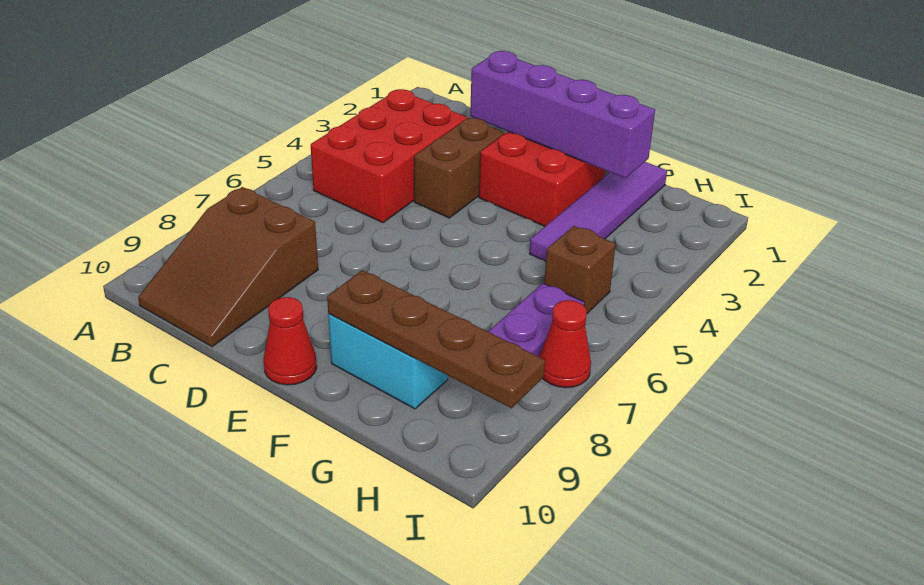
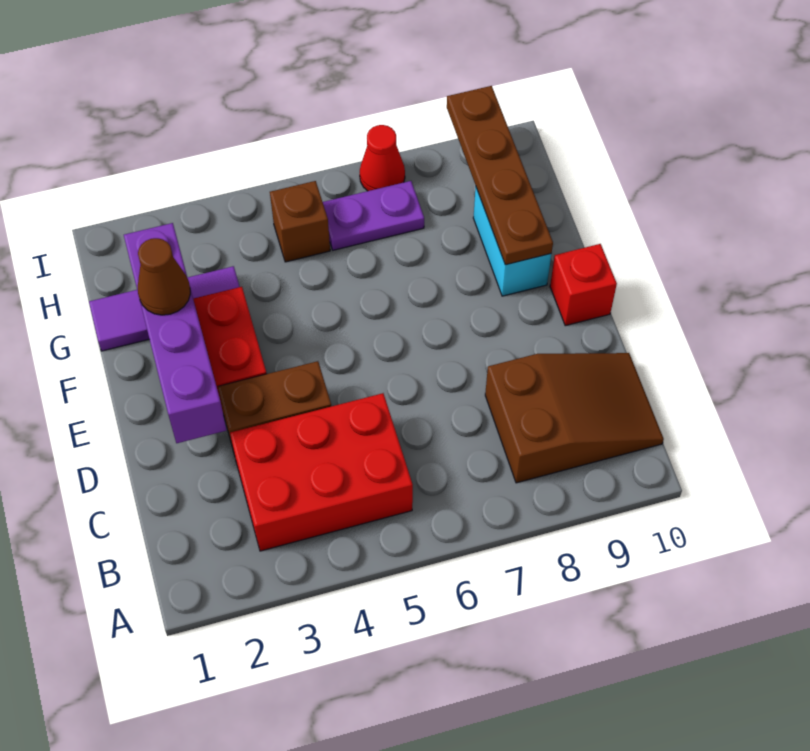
red 1x1 cone [264,297,317,385] -> red 1x1 brick [550,244,617,326]
none -> brown 1x1 cone [138,238,190,315]
purple 1x4 tile [529,162,667,261] -> purple 1x3 tile [89,266,240,351]

